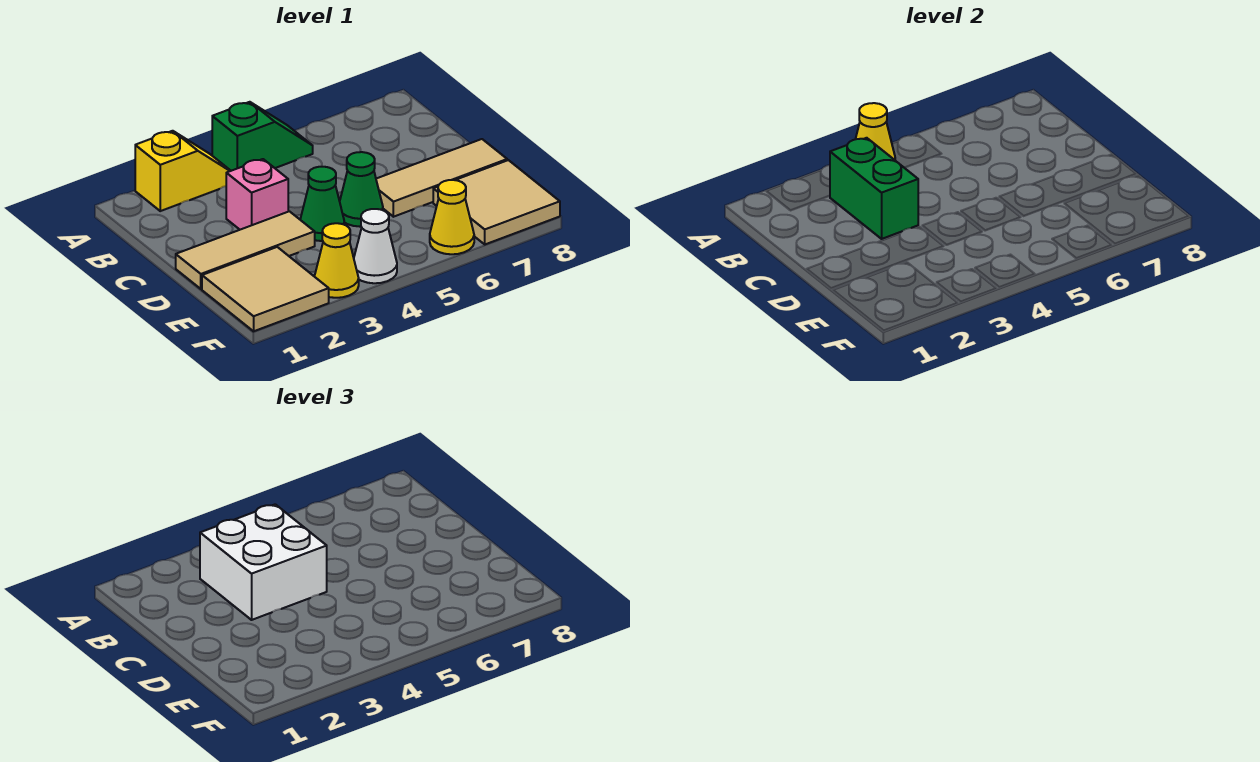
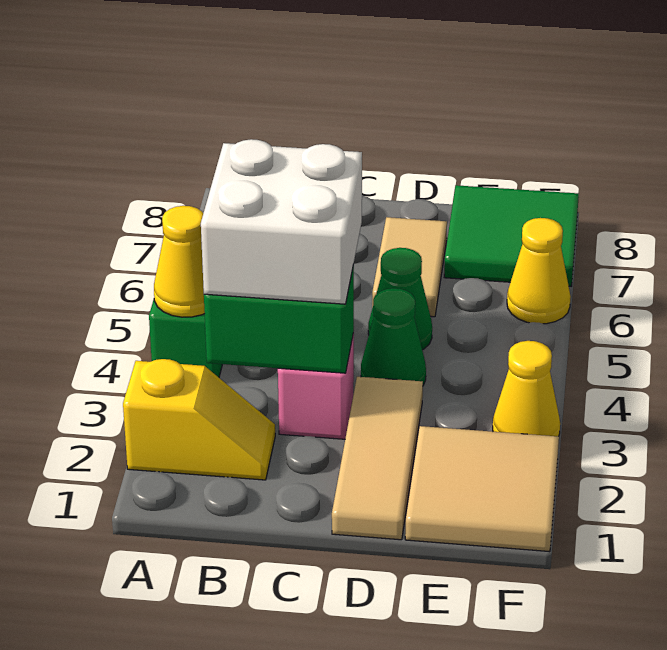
yellow 1x2 slope [135,131,231,211] -> yellow 1x2 slope turned to [123,359,275,480]
tan 1x3 tile [376,139,507,217] -> tan 1x2 tile [372,217,447,317]
tan 2x2 tile [433,160,560,244] -> green 2x2 tile [444,185,579,286]
white 1x1 cone [354,209,397,283] -> none

